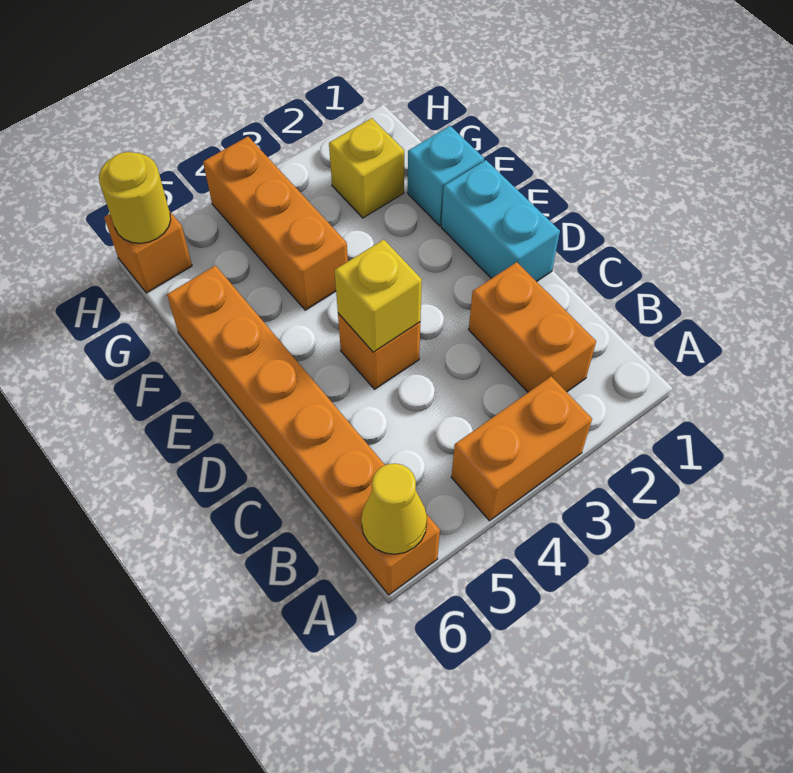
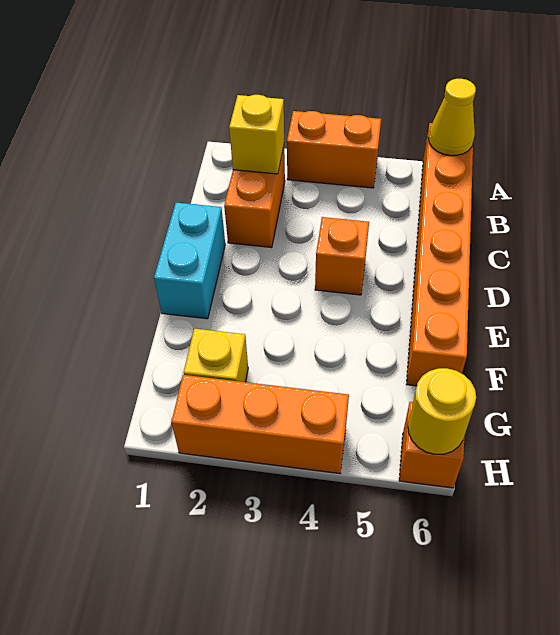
yellow 1x1 brick [334,240,422,352] -> yellow 1x1 brick moved to [229,95,284,174]
cyan 1x1 brick [408,126,484,226] -> none
orange 1x3 brick [203,136,348,310] -> orange 1x3 brick turned to [171,375,349,474]

